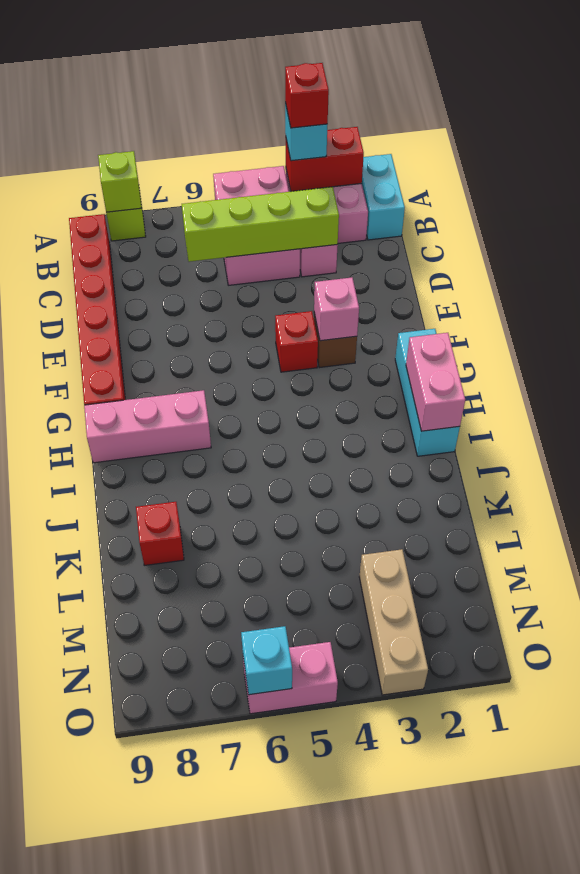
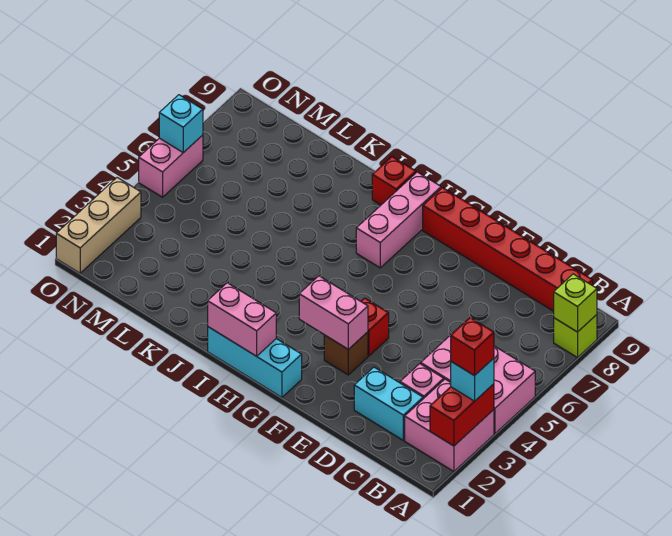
cyan 1x2 brick [362,154,405,240] -> cyan 1x2 brick moved to [354,367,423,440]
lime 1x4 brick [182,187,339,262] -> none
pink 1x1 brick [314,277,359,341] -> pink 1x2 brick [299,276,368,349]
red 1x1 brick [136,502,184,565] -> red 1x1 brick moved to [372,157,416,205]
tan 1x3 brick [359,549,428,695] -> tan 1x3 brick turned to [56,178,141,273]

